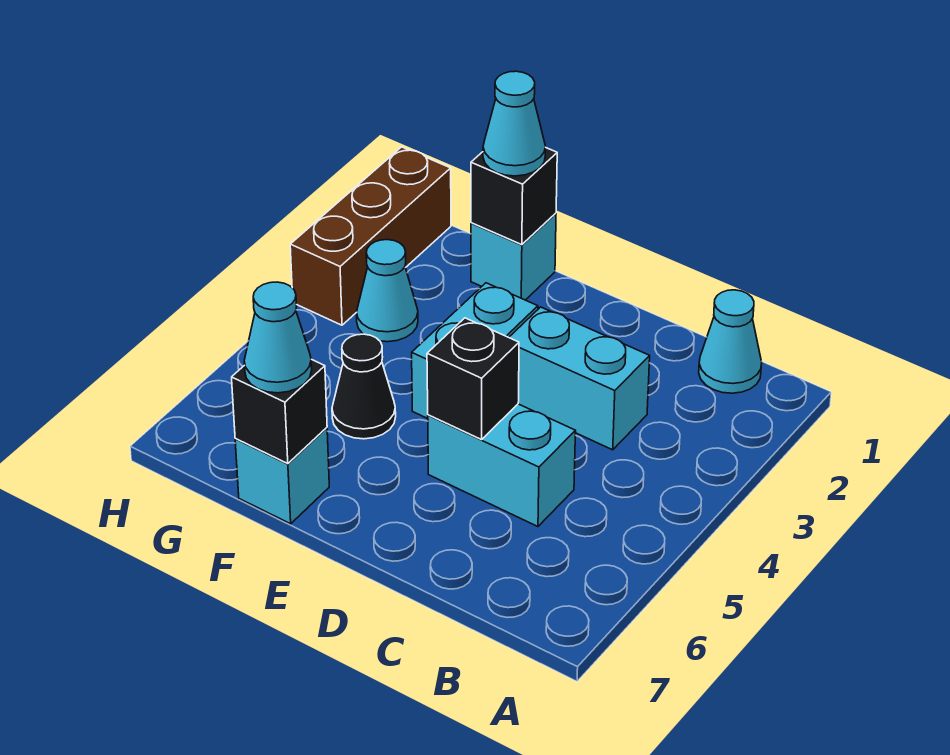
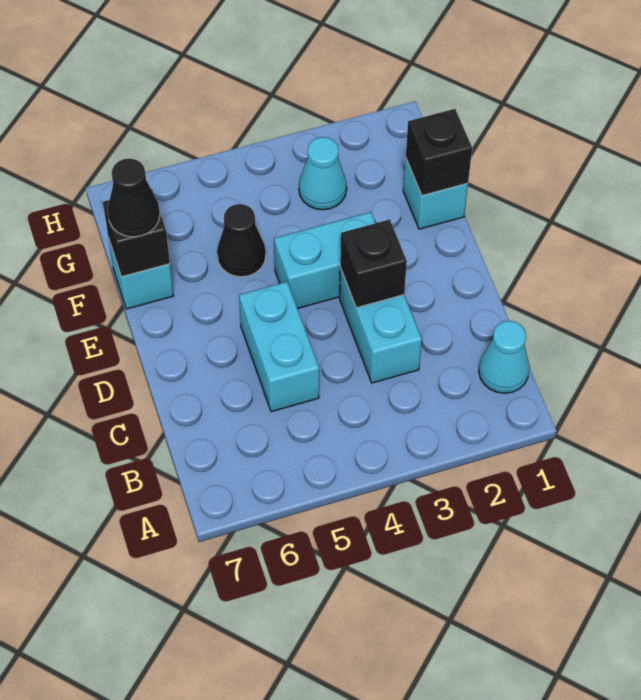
black 1x1 brick [427,318,519,440] -> black 1x1 brick moved to [340,219,407,308]
cyan 1x1 cone [483,71,545,176] -> none
cyan 1x1 cone [244,282,312,393] -> black 1x1 cone [108,158,160,237]
brown 1x3 brick [290,147,451,325] -> none

